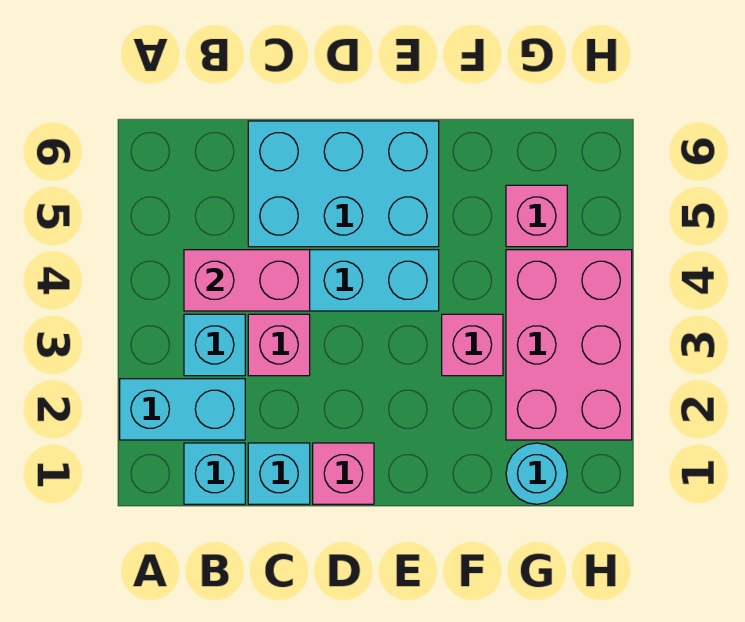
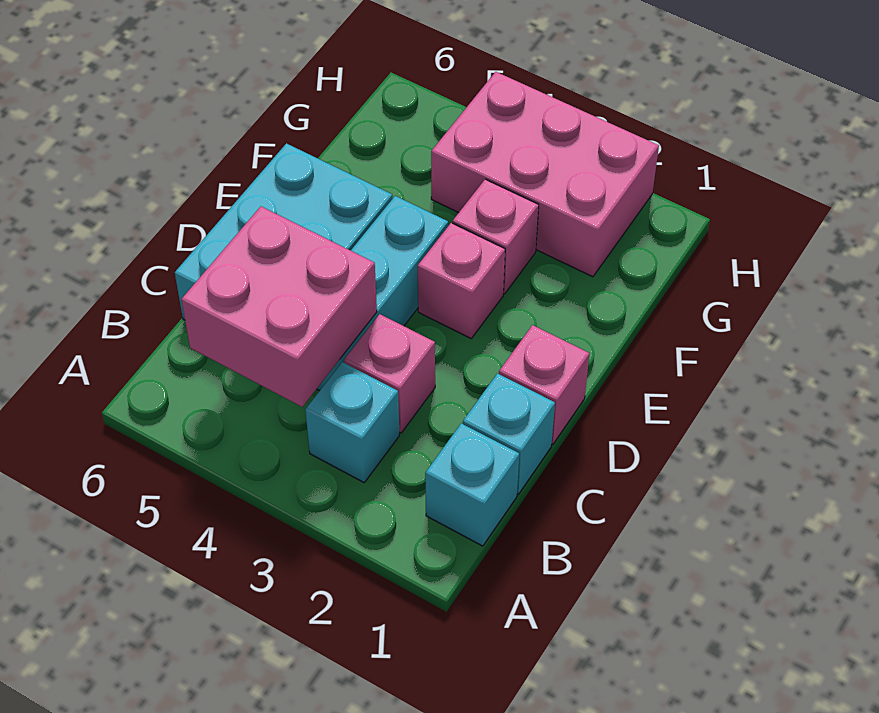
cyan 1x2 brick [120,379,245,440] -> none
pink 1x2 brick [184,250,310,311] -> pink 2x2 brick [181,207,377,407]
cyan 1x1 round brick [506,443,567,504] -> none
pink 1x1 brick [506,185,567,247] -> pink 1x1 brick moved to [418,223,505,338]

